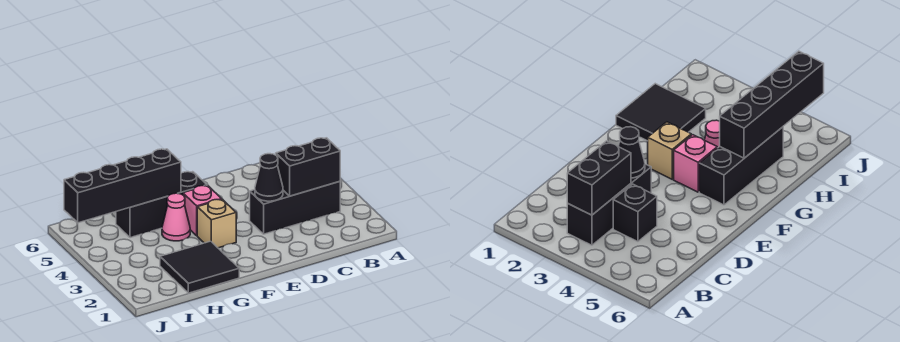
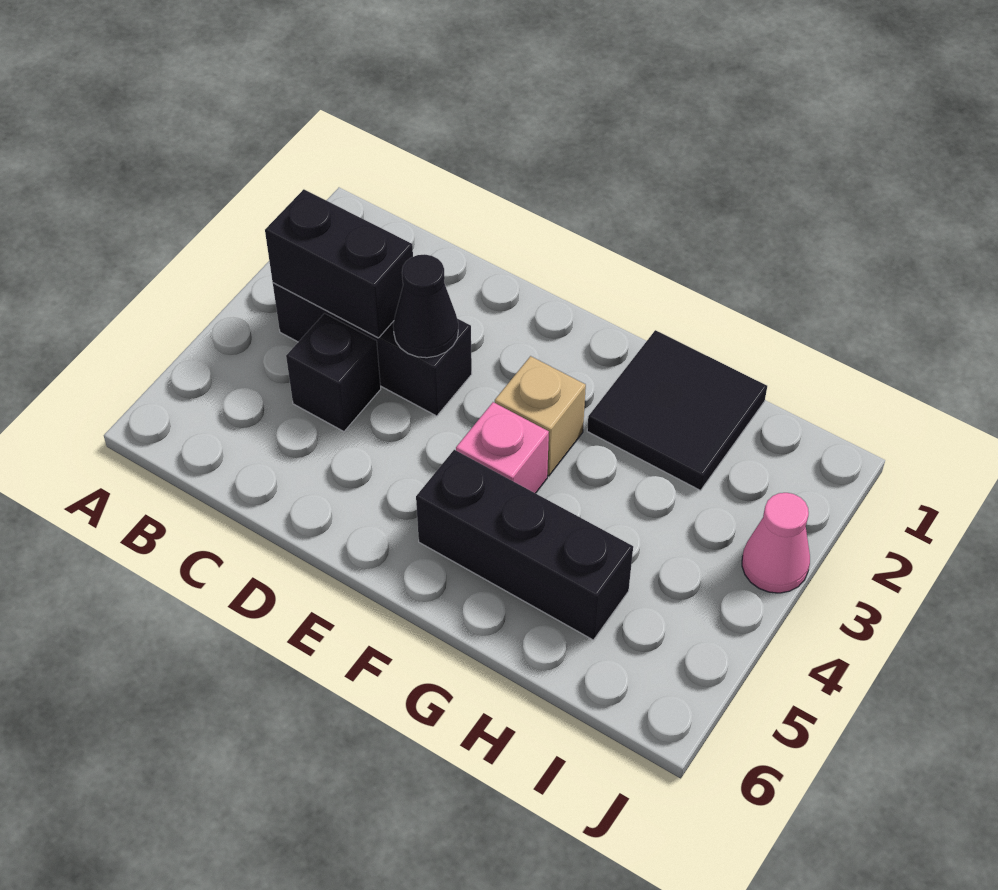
pink 1x1 cone [162,193,190,241] -> pink 1x1 cone moved to [742,493,810,593]
black 1x4 brick [64,149,181,223] -> none

